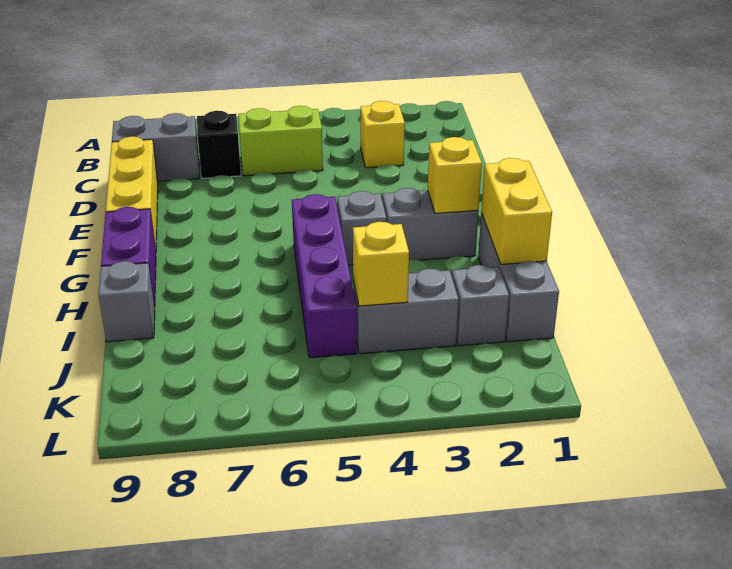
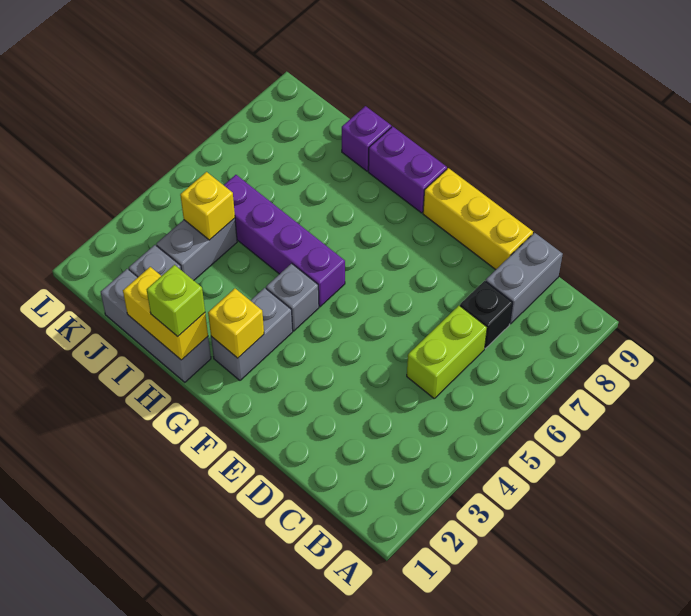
yellow 1x1 brick [360,101,405,168] -> none
none -> lime 1x1 brick [147,265,205,336]
grey 1x1 brick [98,261,155,342] -> purple 1x1 brick [342,106,391,171]

